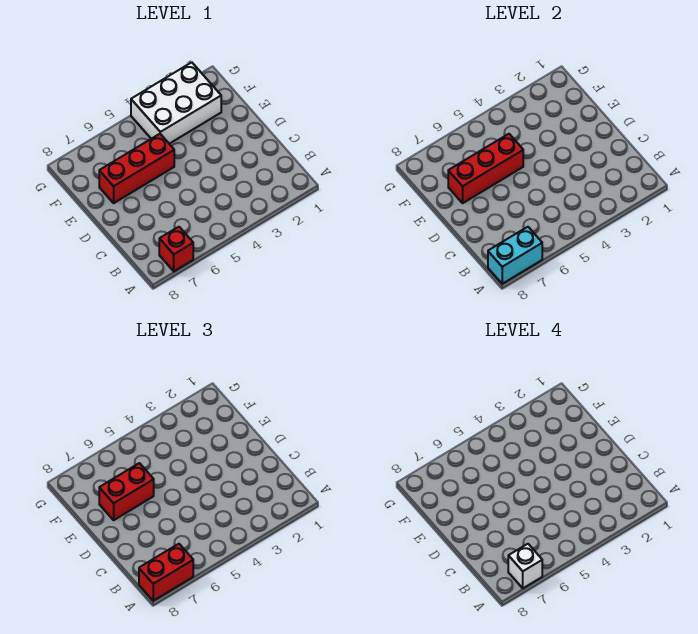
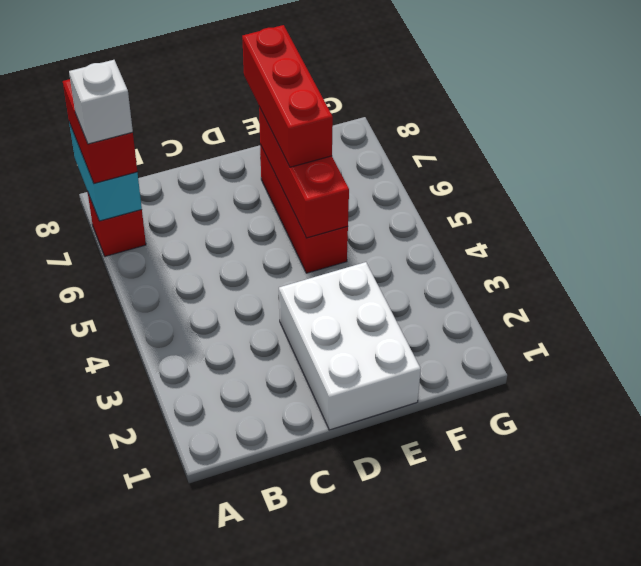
red 1x2 brick [99,463,154,520] -> red 1x3 brick [242,25,333,167]
white 2x3 brick [131,62,221,144] -> white 2x3 brick moved to [279,262,421,430]

